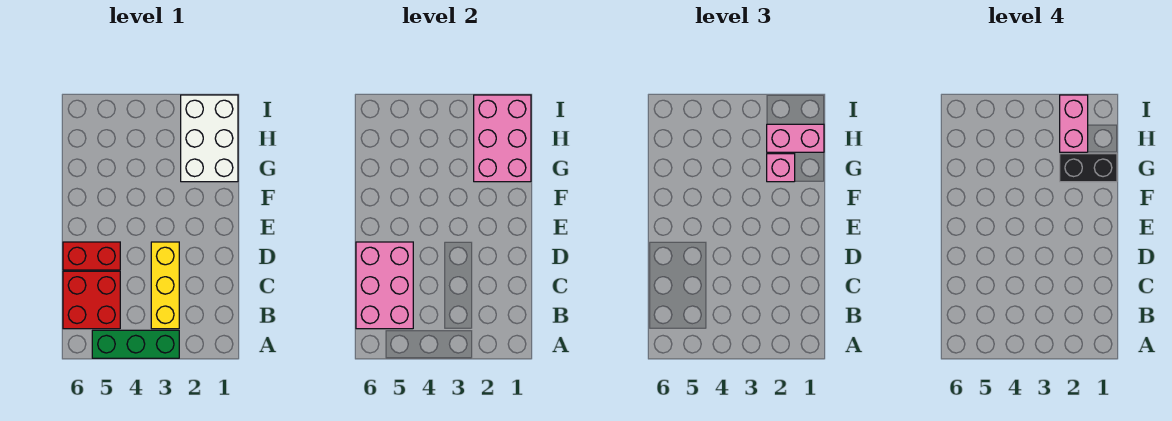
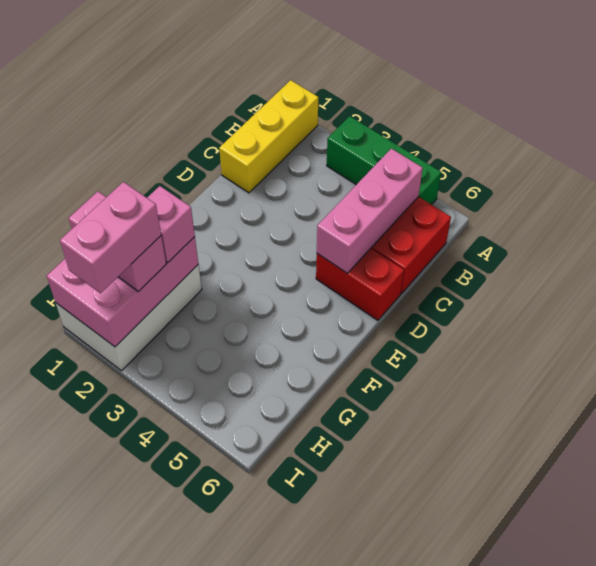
yellow 1x3 brick [151,242,179,329] -> yellow 1x3 brick moved to [219,80,318,193]
pink 2x3 brick [356,242,413,329] -> pink 1x3 brick [317,149,423,274]
black 1x2 brick [1060,154,1117,182] -> none

